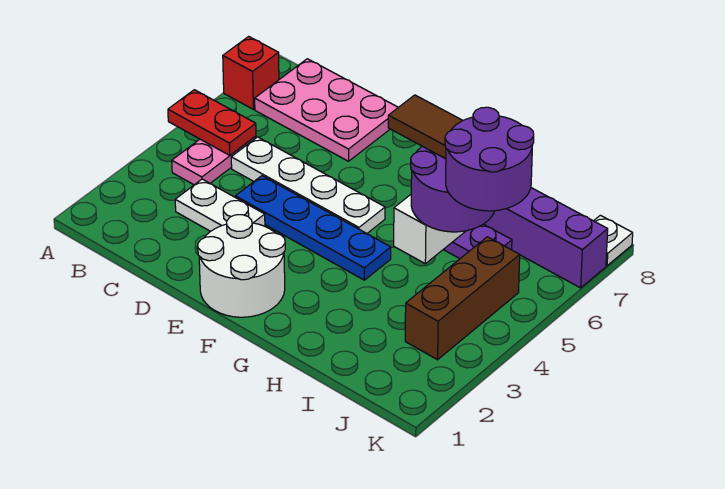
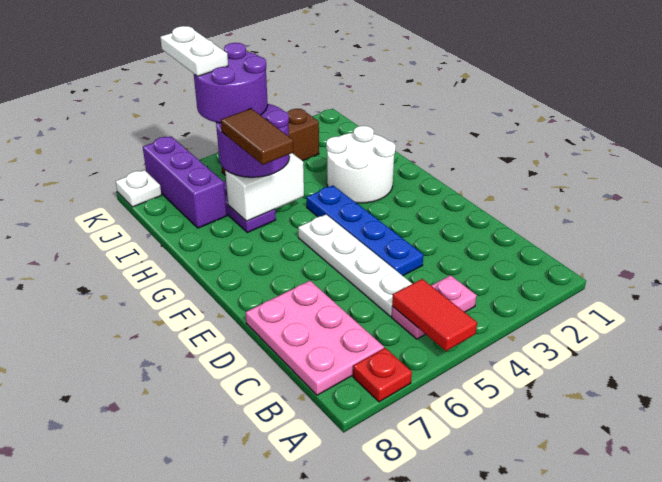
red 1x2 plate [168,90,256,155] -> red 1x2 tile [392,279,477,351]
red 1x1 brick [223,36,279,109] -> red 1x1 plate [353,348,412,402]
white 1x2 plate [175,179,265,231] -> white 1x2 plate moved to [160,26,228,76]
white 2x2 round brick [198,215,285,317] -> white 2x2 round brick moved to [326,126,396,203]

